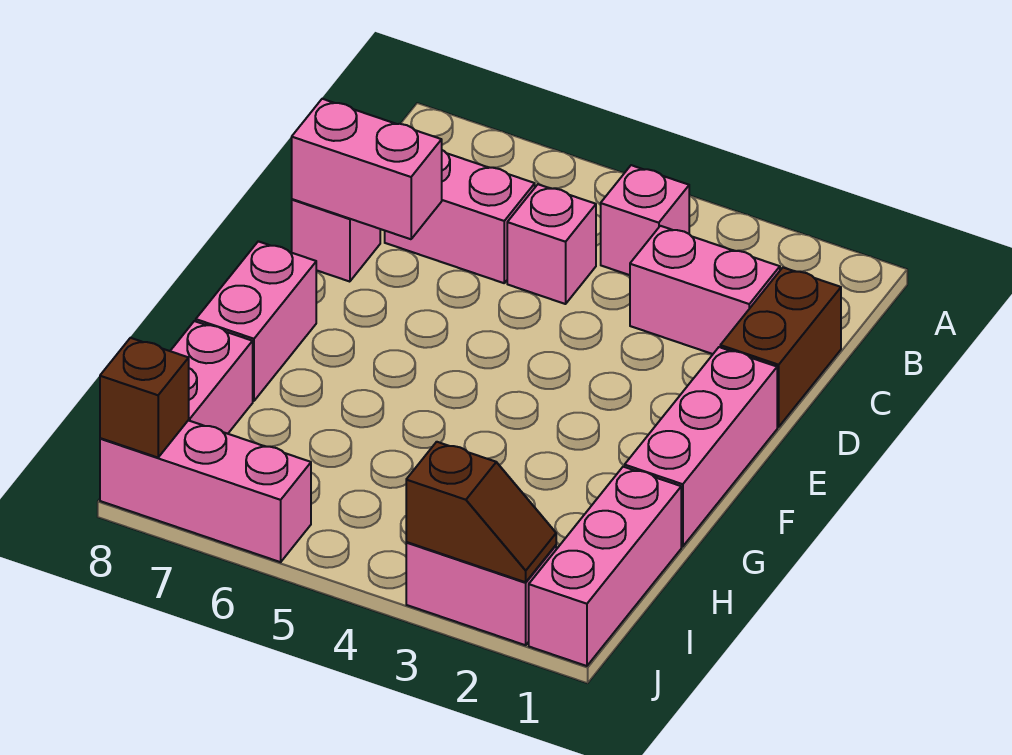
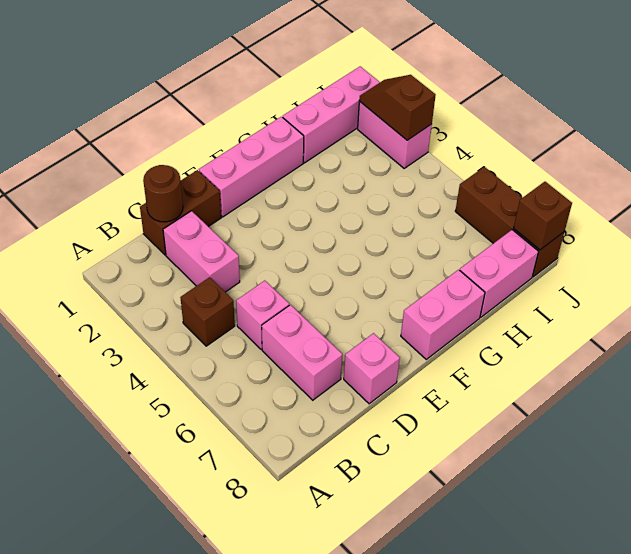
pink 1x1 brick [601,165,690,275] -> brown 1x1 brick [180,277,235,346]
none -> brown 1x1 round brick [143,165,183,222]
pink 1x2 brick [292,99,442,239] -> none
pink 1x3 brick [100,420,311,562] -> brown 1x3 brick [455,167,564,277]

